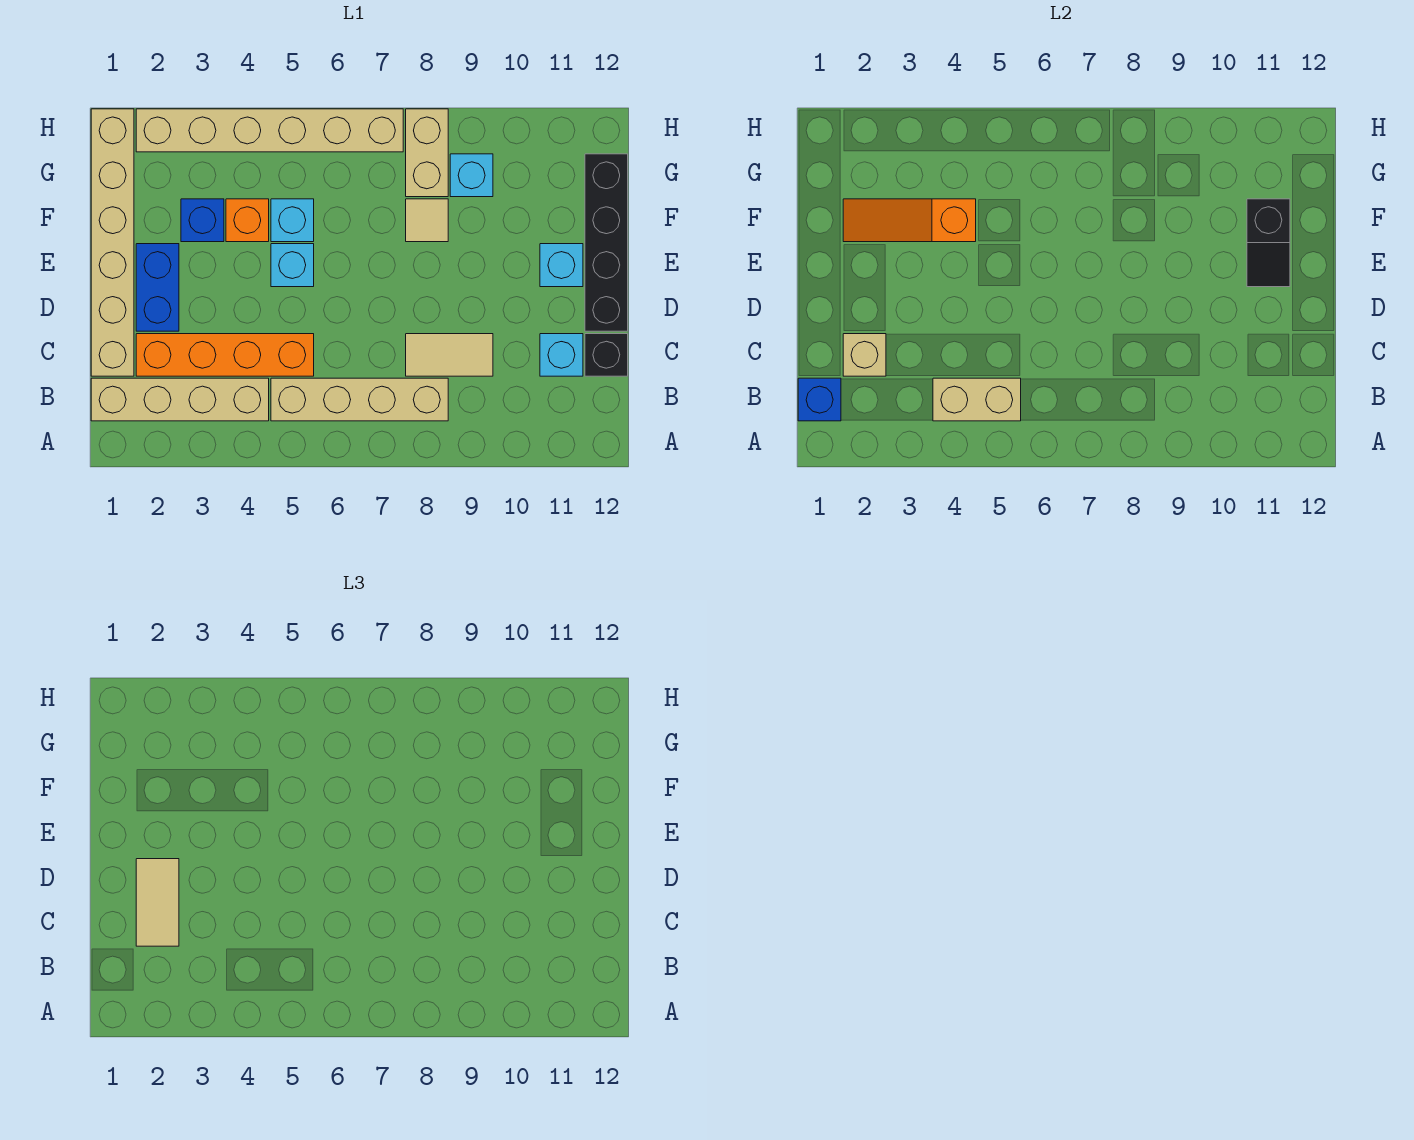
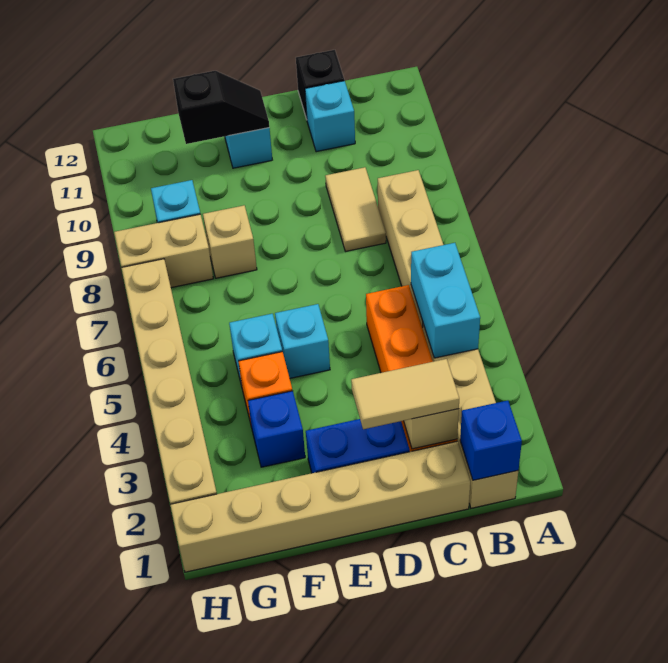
tan 1x2 brick [933,378,1021,421] -> cyan 1x2 brick [411,243,480,358]
black 1x4 brick [585,154,628,331] -> none
orange 1x3 slope [843,199,976,242] -> none
tan 1x1 tile [406,199,448,242] -> tan 1x1 brick [203,205,257,278]

